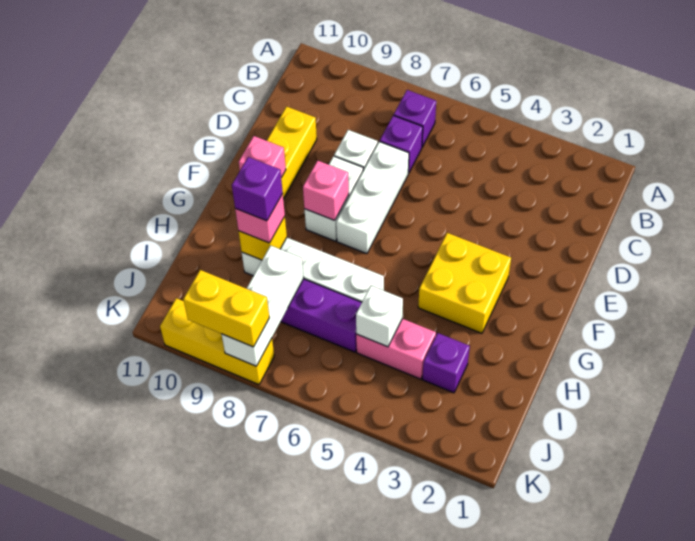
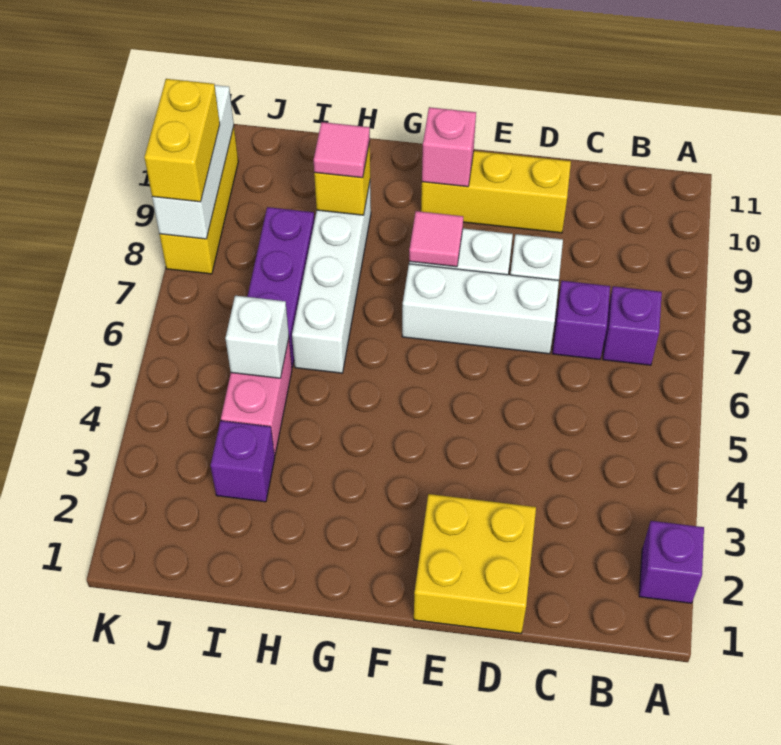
yellow 2x2 brick [418,233,511,333] -> yellow 2x2 brick moved to [414,494,536,633]
pink 1x1 brick [303,161,349,220] -> pink 1x1 tile [409,211,463,267]
pink 1x1 brick [235,194,285,243] -> pink 1x1 tile [314,122,370,178]
purple 1x1 brick [232,157,283,221] -> purple 1x1 brick moved to [639,521,704,603]
white 1x3 brick [222,245,304,366] -> white 1x3 brick turned to [152,85,234,239]

